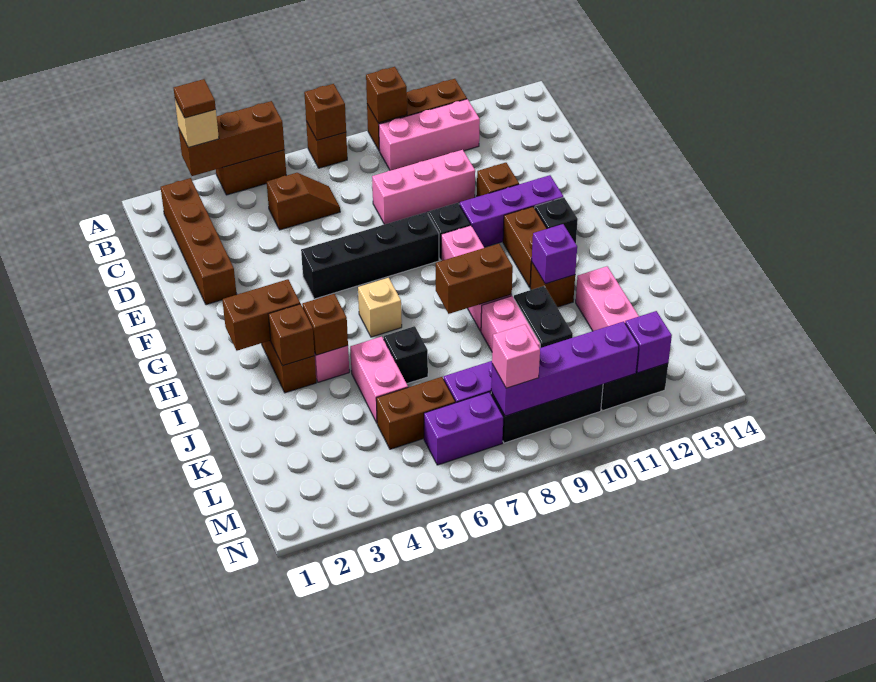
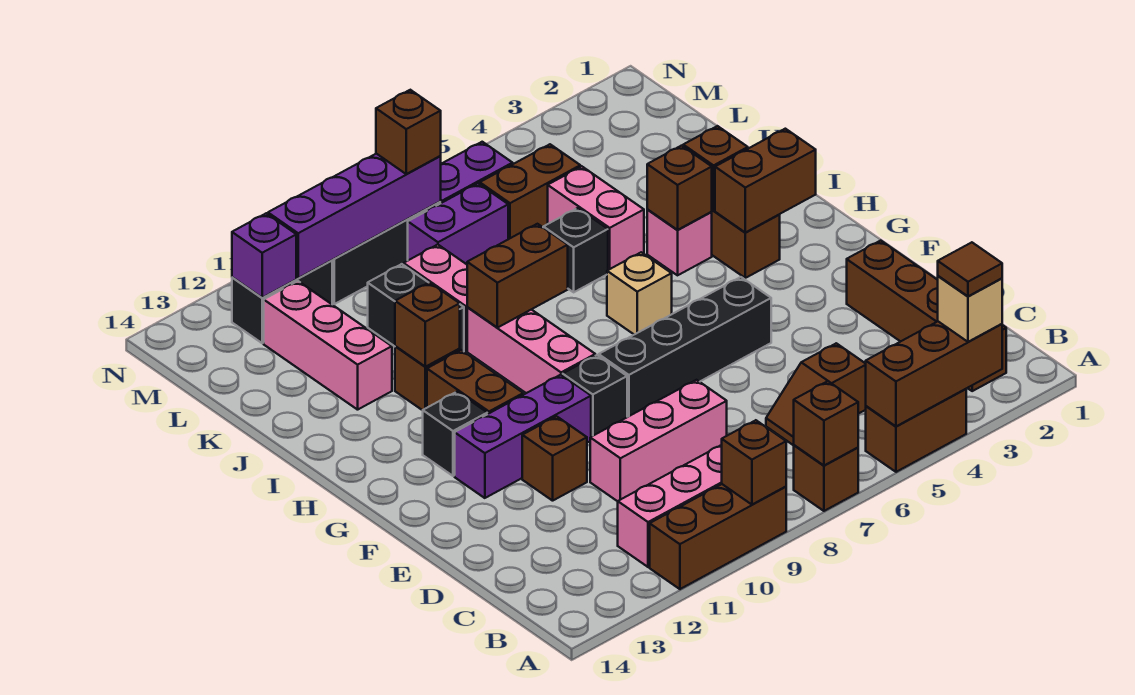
purple 1x1 brick [532,224,577,284] -> brown 1x1 brick [395,282,460,367]
pink 1x1 brick [492,324,540,388] -> brown 1x1 brick [376,90,441,174]

